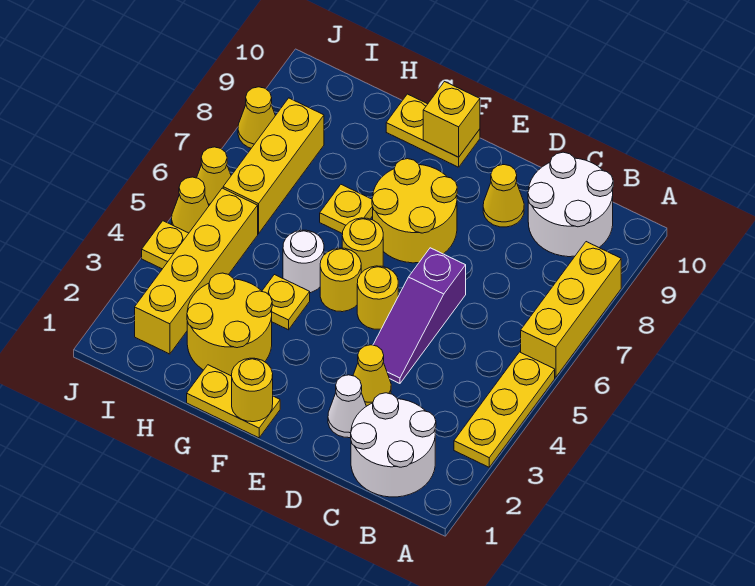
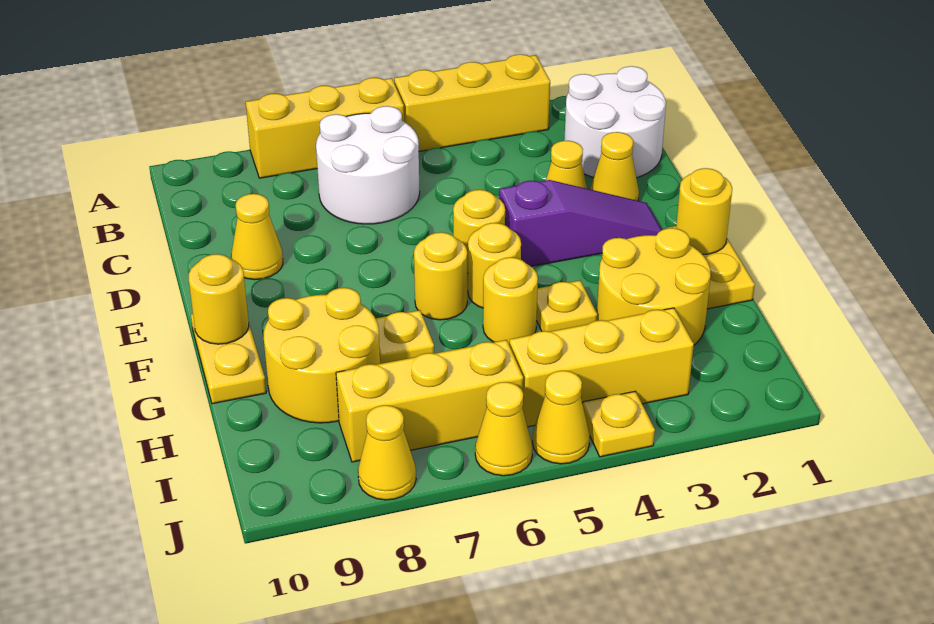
yellow 1x3 plate [454,352,555,467] -> yellow 1x3 brick [394,54,550,151]
white 2x2 round brick [528,152,613,257] -> white 2x2 round brick moved to [316,106,420,224]
white 1x1 cone [328,375,366,438] -> yellow 1x1 cone [590,132,639,201]
purple 1x3 slope [373,248,466,383] -> purple 1x3 slope moved to [499,180,662,266]
yellow 2x2 round brick [372,159,457,263] -> yellow 2x2 round brick moved to [264,288,380,423]
yellow 1x1 brick [423,82,480,157] -> yellow 1x1 round brick [189,254,249,344]
white 1x1 round brick [283,230,324,293] -> yellow 1x1 round brick [483,257,538,343]
yellow 1x4 brick [135,188,258,354] -> yellow 1x3 brick [509,308,694,427]

